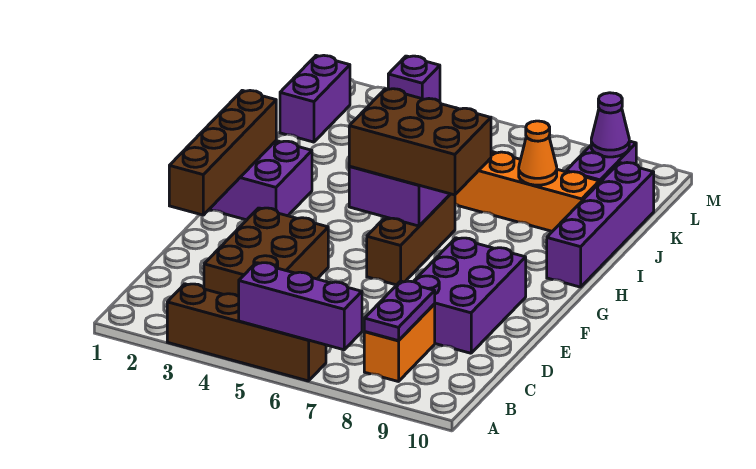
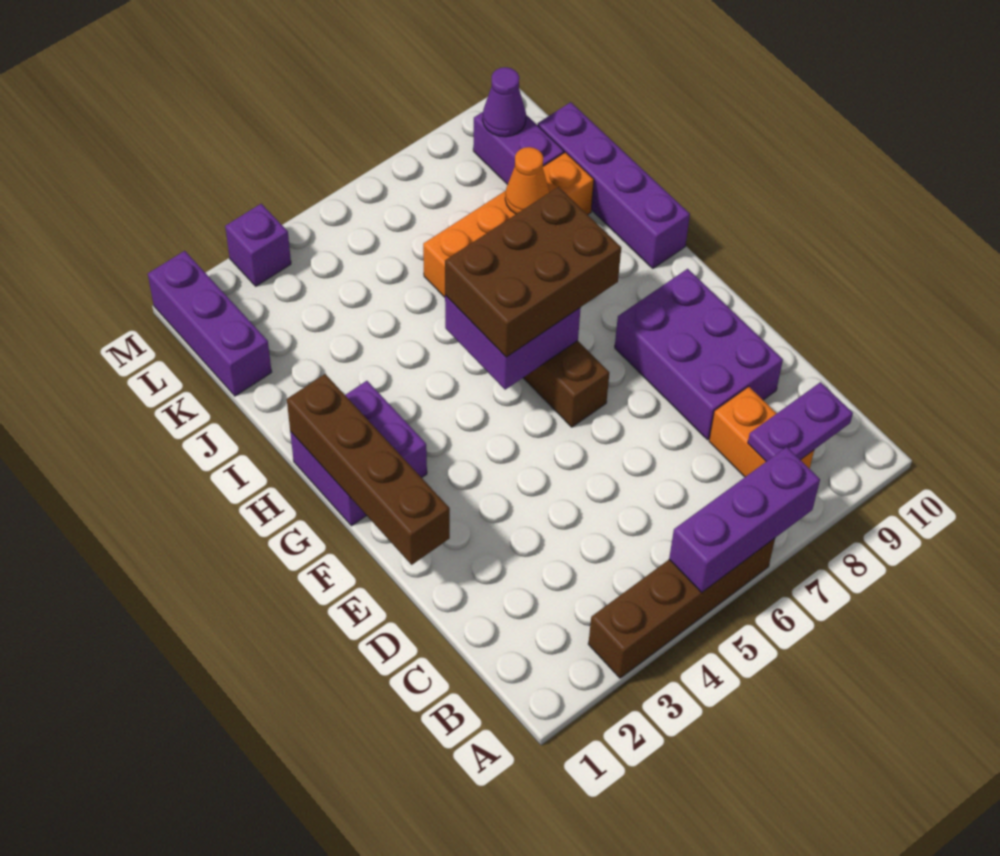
purple 1x2 plate [364,281,435,341] -> purple 1x2 plate turned to [748,382,853,462]
brown 2x3 brick [204,208,328,296] -> none
purple 1x2 brick [280,55,350,142] -> purple 1x3 brick [148,251,272,396]

